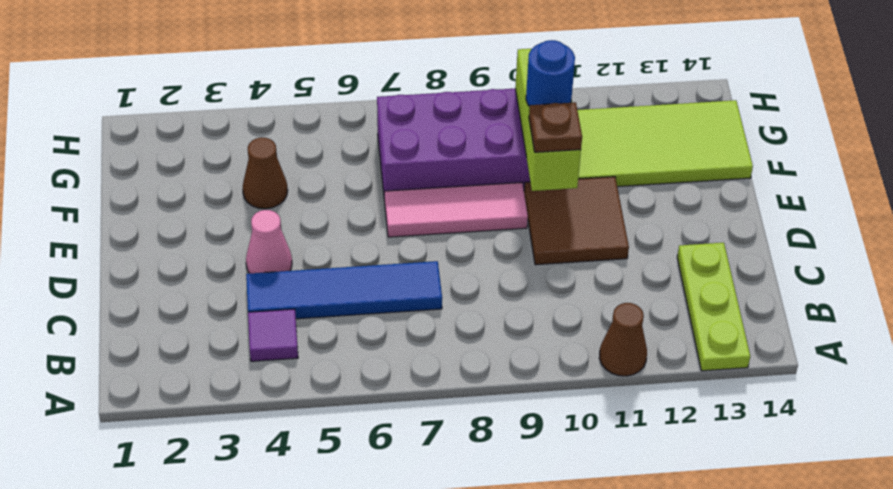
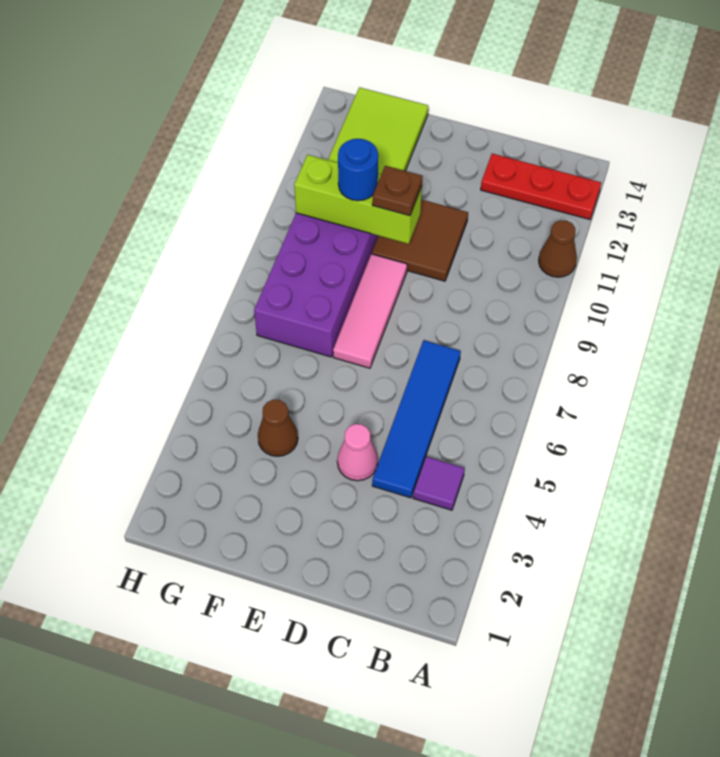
lime 1x3 plate [677,243,750,371] -> red 1x3 plate [481,154,601,220]

